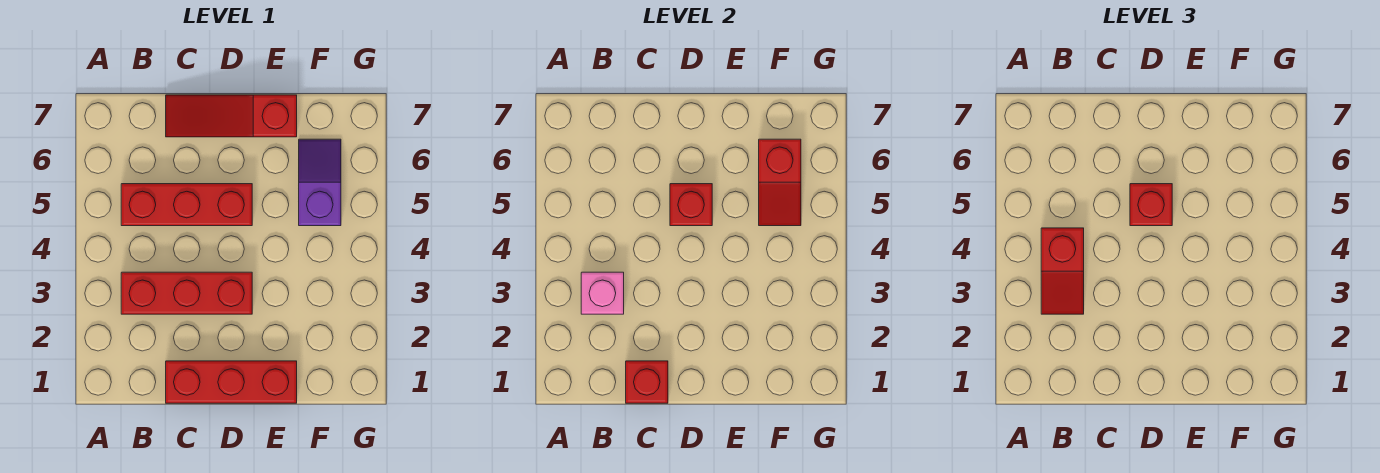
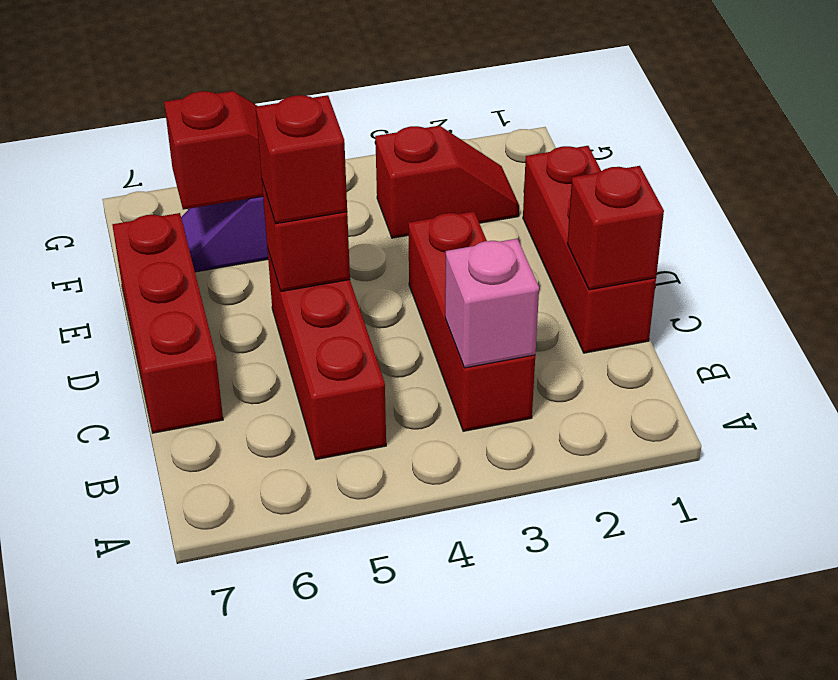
red 1x2 slope [1041,228,1084,314] -> red 1x2 slope moved to [375,126,519,238]
red 1x3 slope [166,95,297,137] -> red 1x3 brick [112,213,223,433]

